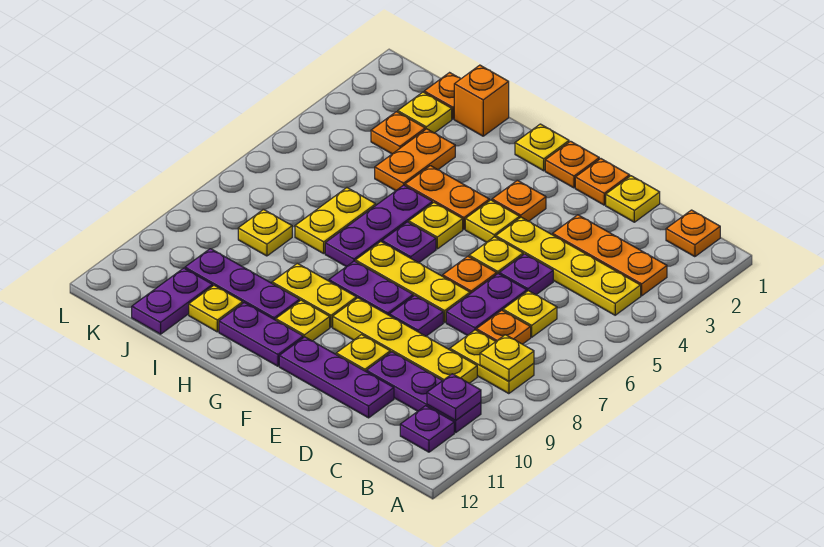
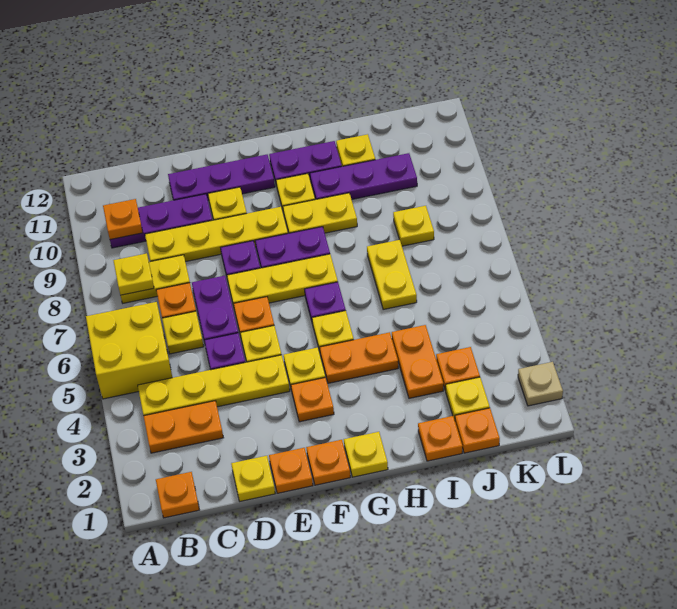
none -> yellow 2x2 brick [86,302,172,399]
orange 1x3 plate [553,215,667,296] -> orange 1x2 plate [144,401,223,453]
purple 1x1 plate [427,374,481,421] -> orange 1x1 plate [103,199,143,240]
purple 1x1 plate [400,406,454,452] -> none
purple 1x3 plate [325,185,432,267] -> none
orange 1x1 brick [454,65,509,136] -> orange 1x1 plate [418,416,462,461]
purple 1x2 plate [132,268,213,334] -> none
none -> tan 1x1 plate [518,362,563,406]

